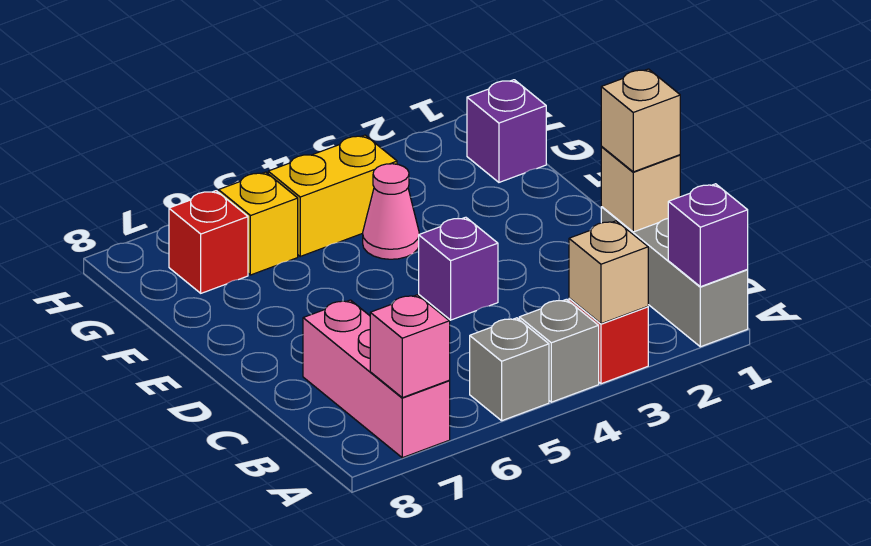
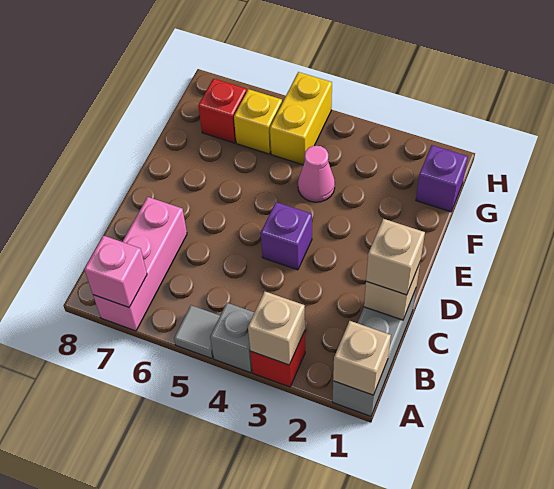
purple 1x1 brick [668,184,748,287] -> tan 1x1 brick [333,321,391,395]
grey 1x1 brick [470,318,549,421] -> grey 1x1 tile [174,305,220,359]
yellow 1x2 brick [268,135,397,256] -> yellow 1x2 brick turned to [270,72,332,165]

